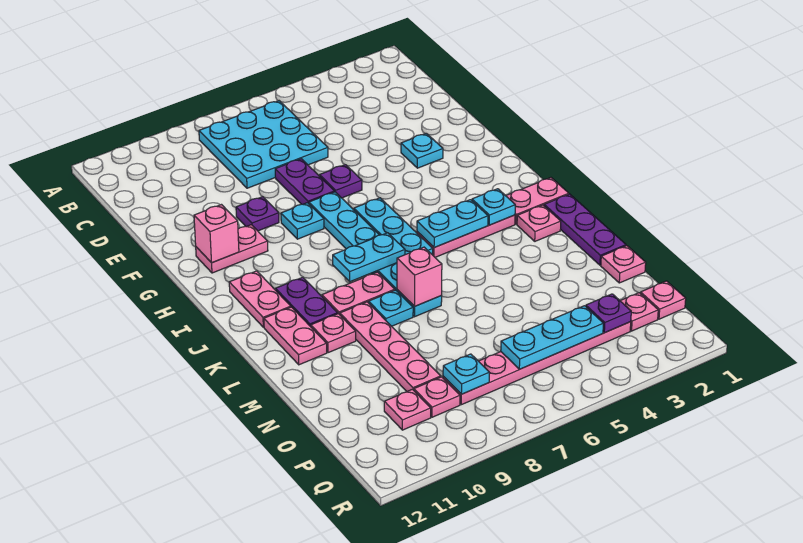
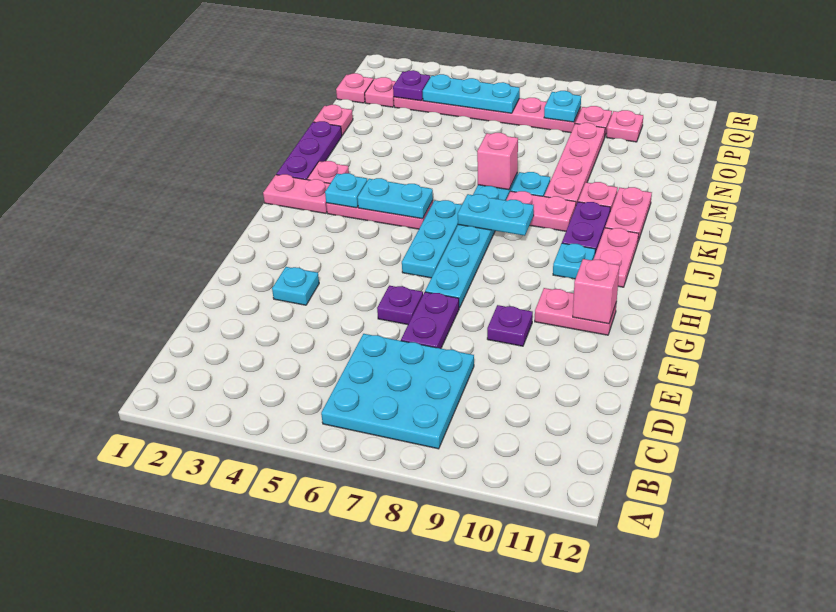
cyan 1x1 plate [281,203,324,239] -> cyan 1x1 plate moved to [553,243,595,279]

